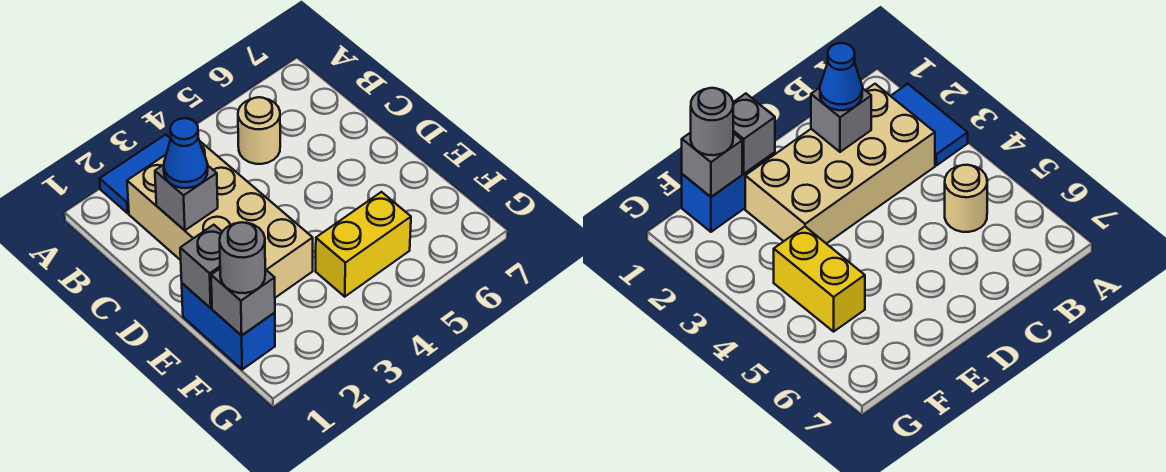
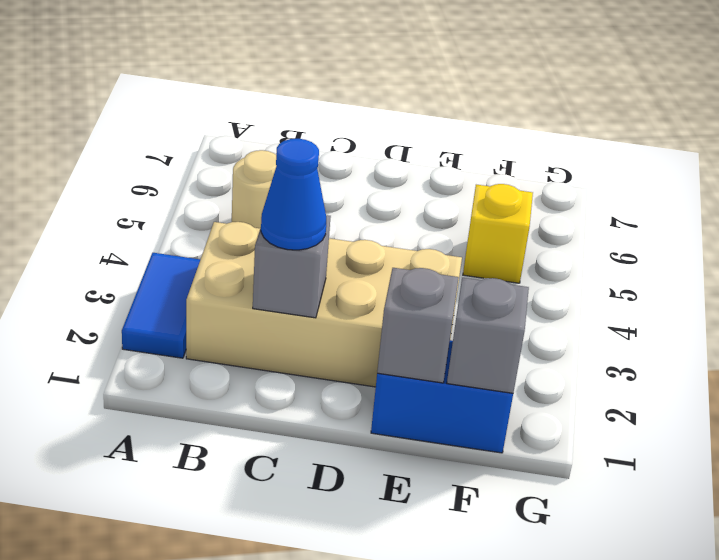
grey 1x1 round brick [220,222,265,293] -> none
yellow 1x2 brick [316,192,411,297] -> yellow 1x1 brick [463,184,533,283]

